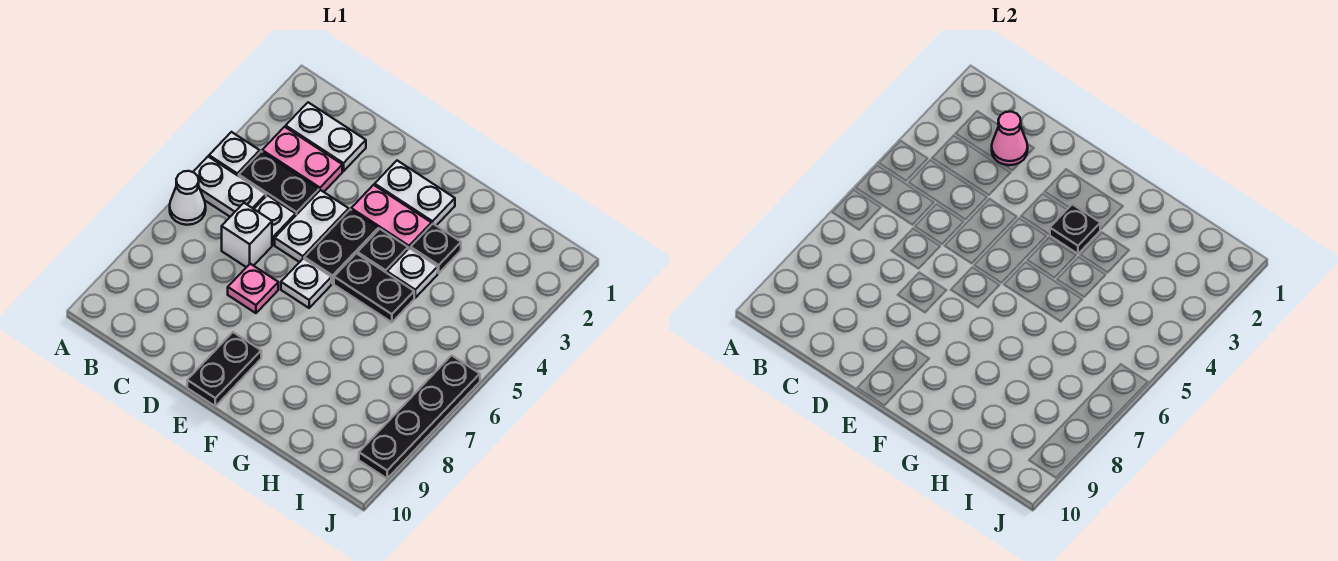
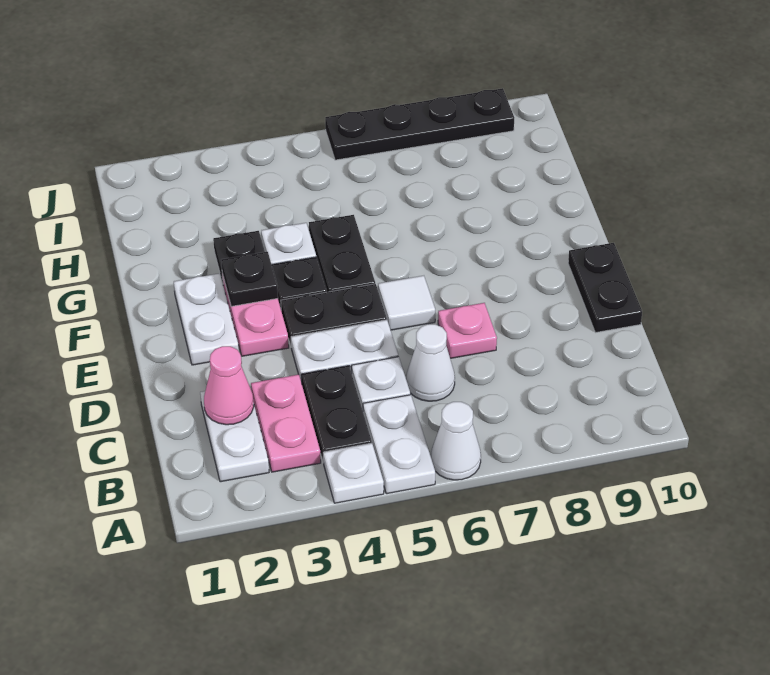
white 1x1 brick [222,203,272,267] -> white 1x1 cone [406,324,455,401]
white 1x1 plate [281,259,331,308] -> white 1x1 tile [378,276,435,330]
black 1x2 plate [187,332,261,406] -> black 1x2 plate turned to [568,243,642,333]

